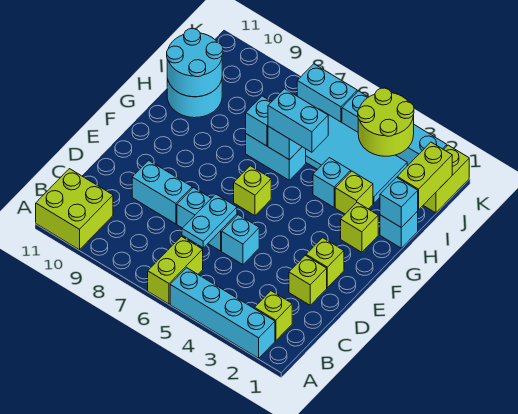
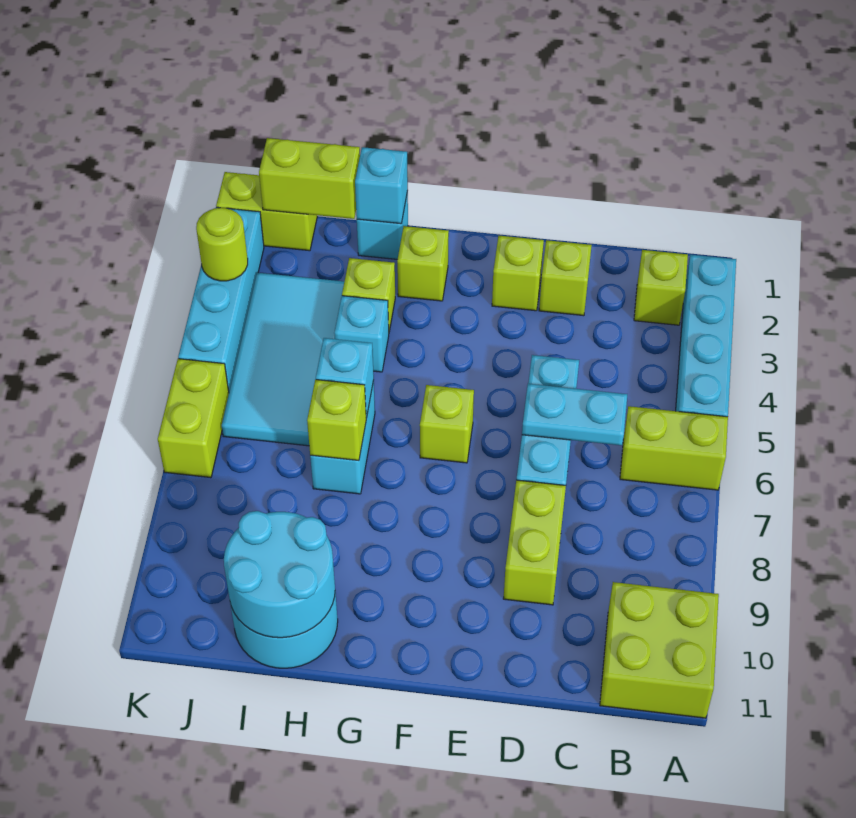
cyan 1x2 brick [132,160,192,224] -> lime 1x2 brick [503,480,566,605]
cyan 1x2 brick [268,89,328,152] -> none
cyan 1x1 brick [246,96,271,146] -> lime 1x1 brick [307,380,366,461]
lime 2x2 round brick [358,88,414,156] -> lime 1x1 round brick [196,208,248,281]
cyan 1x2 brick [297,64,357,122] -> lime 1x2 brick [158,359,229,478]

